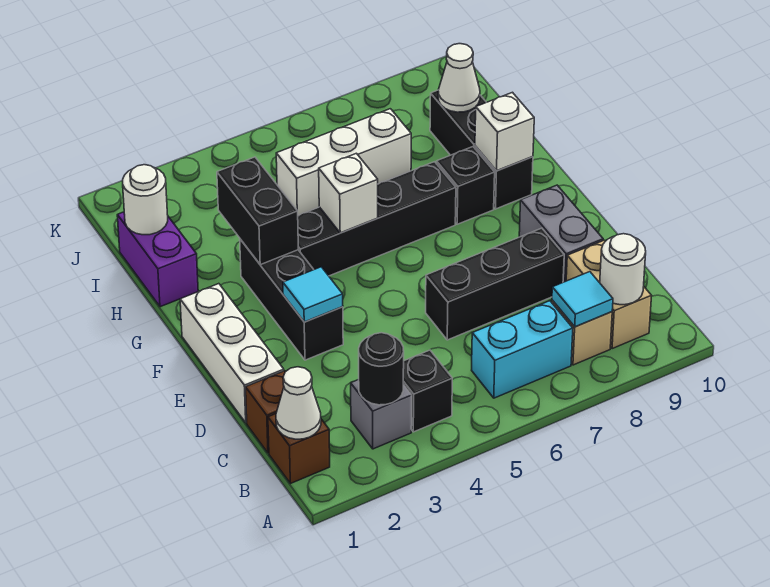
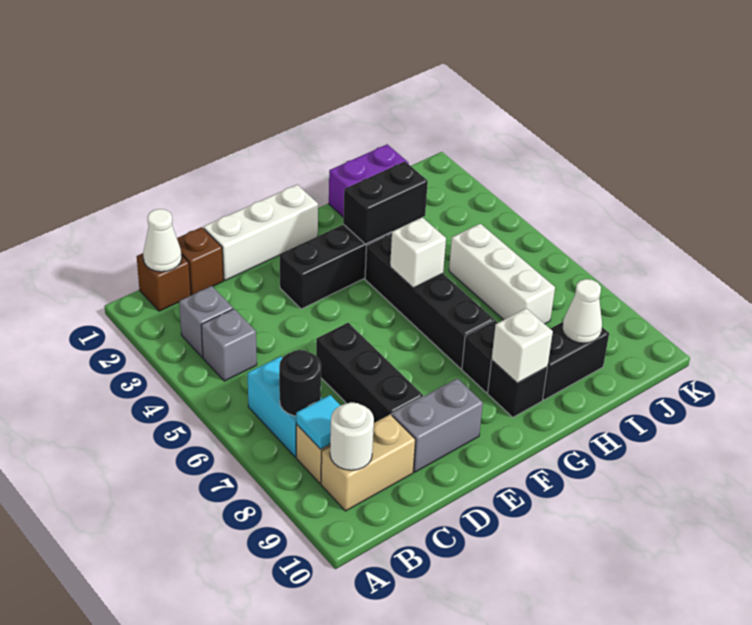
black 1x1 round brick [359,333,404,405] -> black 1x1 round brick moved to [279,350,321,416]
black 1x1 brick [403,350,452,432] -> grey 1x1 brick [201,309,257,381]
cyan 1x1 tile [283,267,343,322] -> none
white 1x1 round brick [123,165,168,235] -> none

